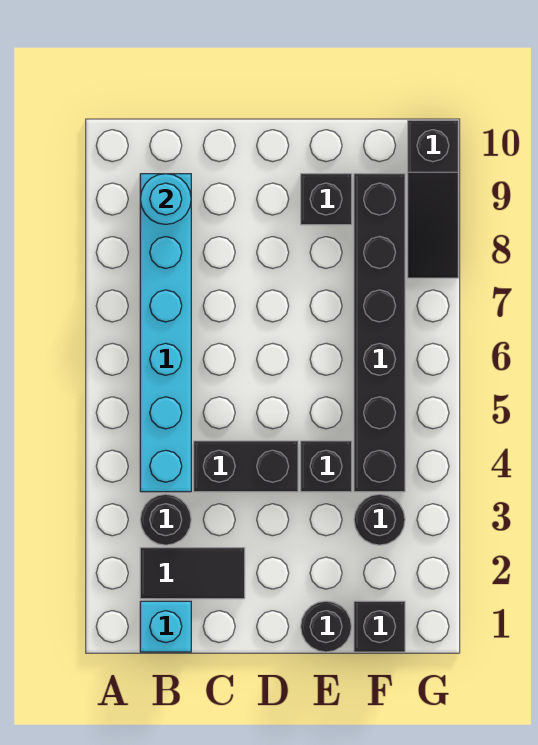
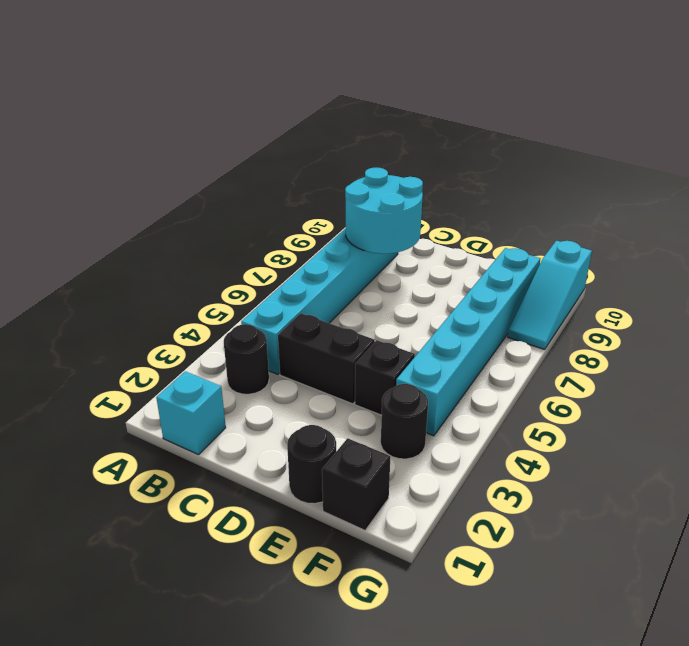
black 1x2 tile [140,548,245,599] -> none
cyan 1x1 round brick [140,174,191,224] -> cyan 2x2 round brick [345,167,423,254]
black 1x1 brick [301,174,352,225] -> none
black 1x6 brick [354,174,405,492] -> cyan 1x6 brick [396,248,541,436]
black 1x3 slope [408,120,458,278] -> cyan 1x3 slope [508,241,592,350]

